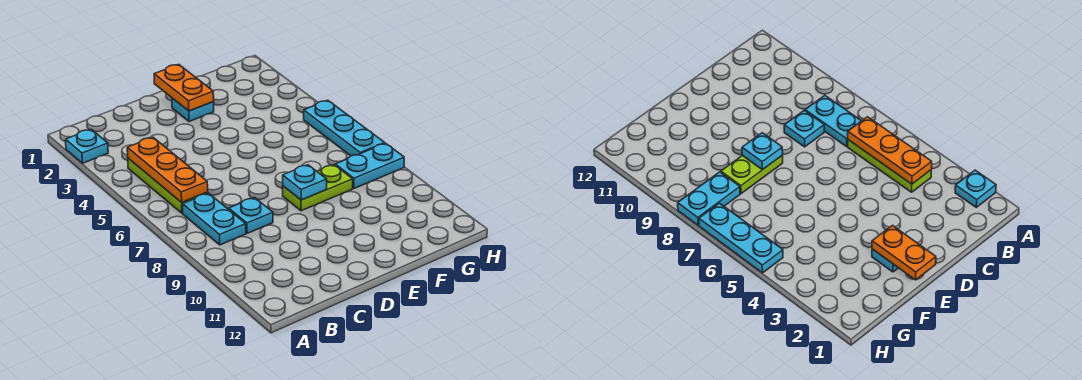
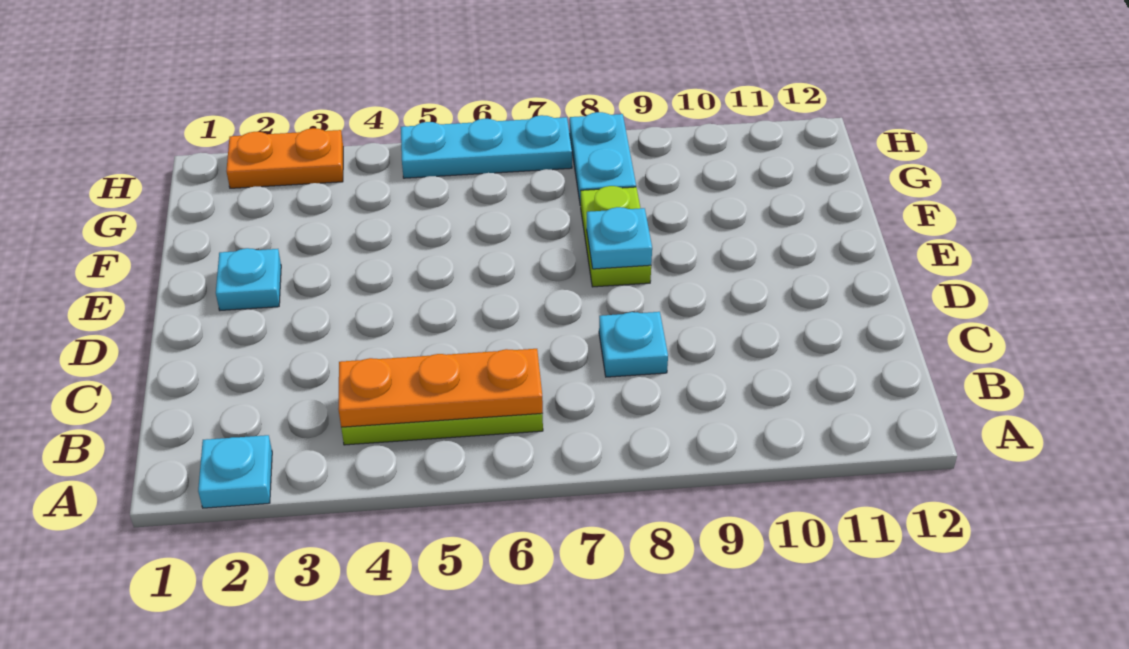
cyan 1x2 plate [183,193,246,245] -> none
orange 1x2 plate [154,64,214,111] -> orange 1x2 plate moved to [227,128,343,188]

